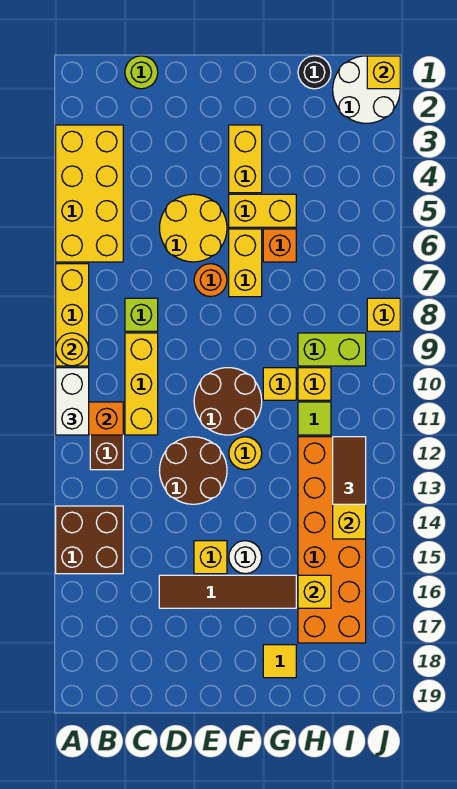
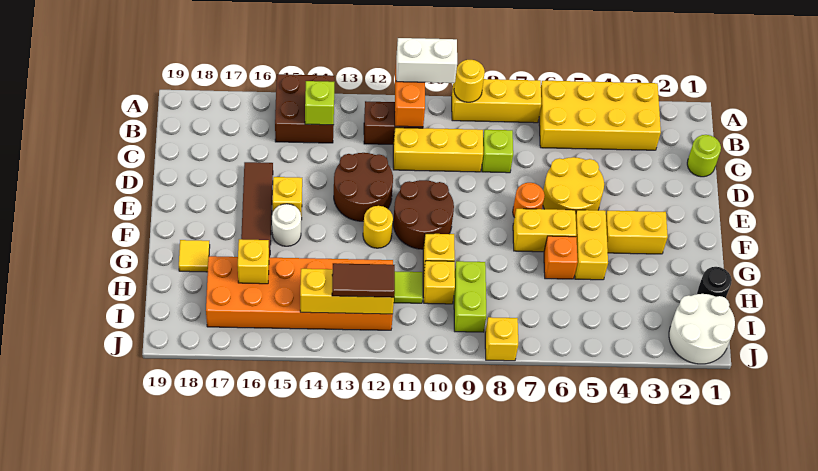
none -> lime 1x1 brick [305,81,334,125]
yellow 1x1 brick [367,56,400,89] -> none

